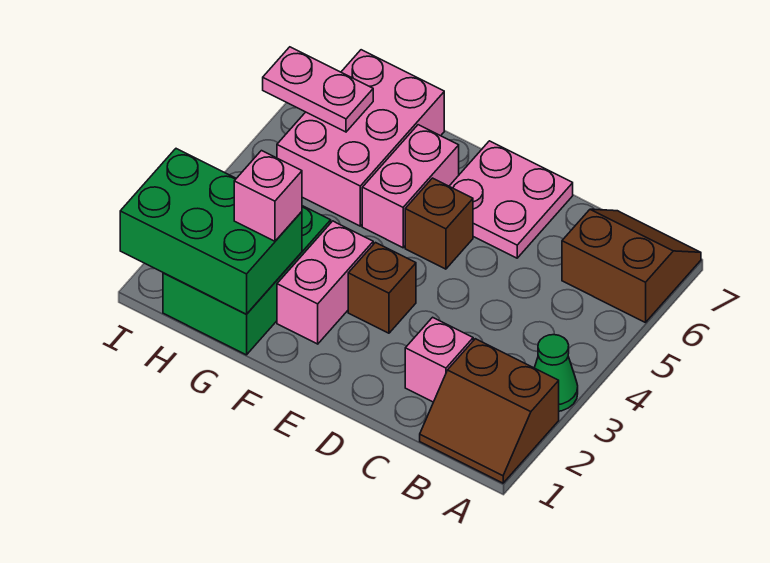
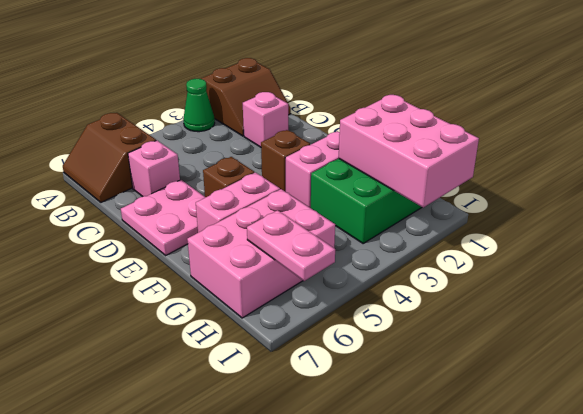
brown 2x2 slope [420,339,559,483] -> brown 2x2 slope turned to [201,58,291,136]
green 2x3 brick [120,149,302,314] -> pink 2x3 brick [339,95,479,207]
pink 1x1 brick [234,151,302,241] -> pink 1x1 brick moved to [128,141,180,197]

